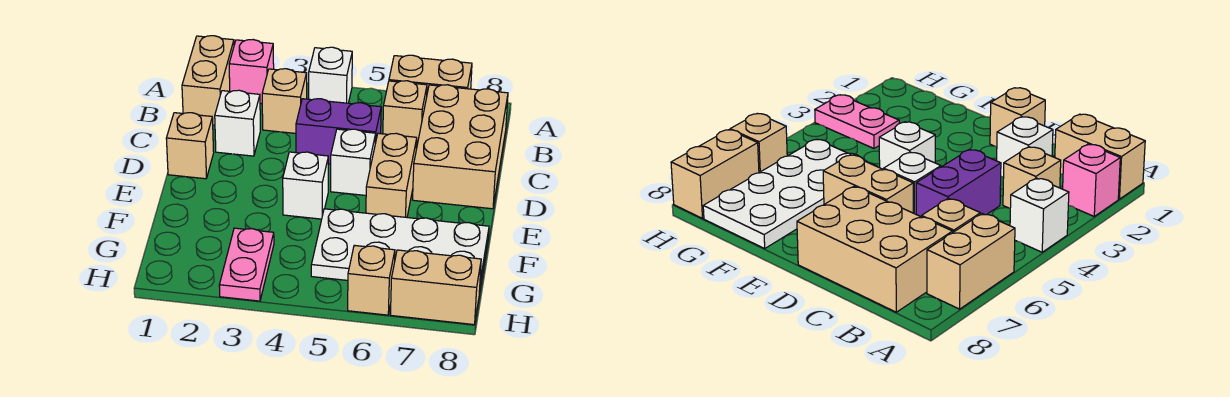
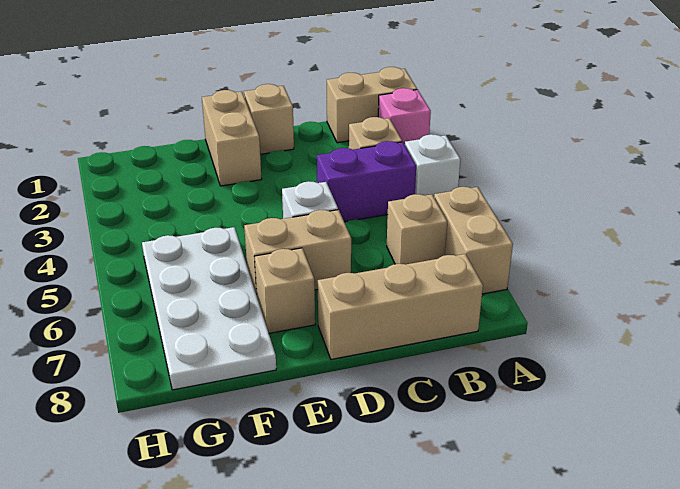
tan 2x3 brick [413,85,508,209] -> tan 1x3 brick [318,254,483,359]
white 1x1 brick [215,90,260,156] -> none
purple 1x2 brick [296,99,381,164] -> purple 1x2 brick turned to [317,141,416,222]
white 1x1 brick [283,152,328,219] -> none
pink 1x2 plate [219,228,274,301] -> none
tan 1x1 brick [348,245,395,315] -> tan 1x1 brick moved to [255,248,315,333]
tan 1x2 brick [390,250,481,325] -> tan 1x2 brick moved to [202,90,262,186]

